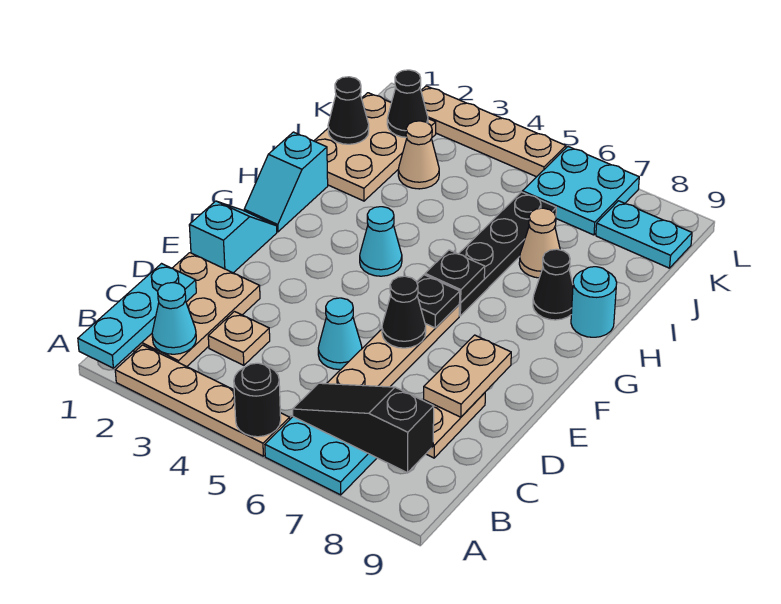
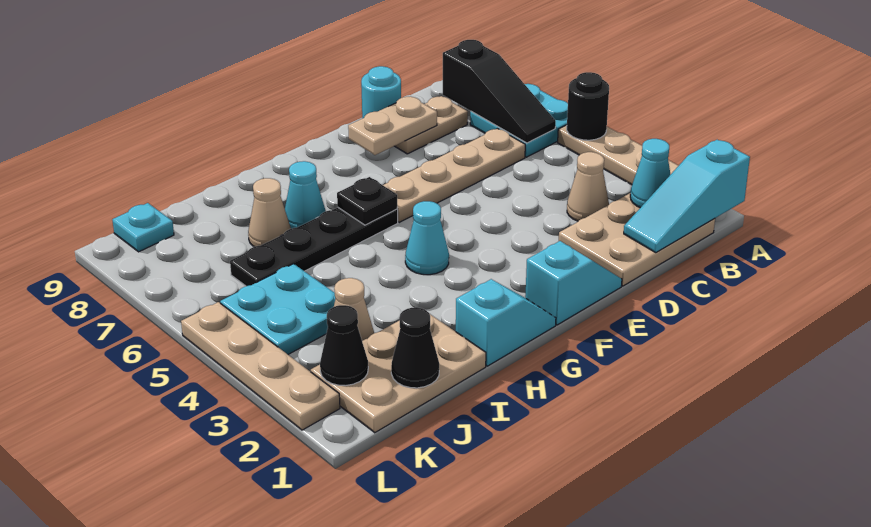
cyan 1x3 plate [78,264,196,368] -> cyan 1x3 slope [624,140,750,253]
tan 1x1 plate [208,312,270,365] -> tan 1x1 cone [567,152,609,221]
cyan 1x1 cone [318,298,362,370] -> cyan 1x1 cone moved to [285,161,326,229]
cyan 1x2 slope [189,201,277,273] -> cyan 1x2 slope turned to [525,241,622,325]
black 1x1 cone [382,276,426,348] -> none
black 1x1 plate [417,275,460,328] -> none
black 1x1 cone [533,249,573,320] -> none
cyan 1x1 round brick [571,267,617,337] -> cyan 1x1 round brick moved to [361,66,401,118]
cyan 2x2 plate [523,147,639,235] -> cyan 2x2 plate moved to [220,264,335,354]
cyan 1x2 plate [596,201,692,268] -> cyan 1x1 plate [112,203,174,252]

